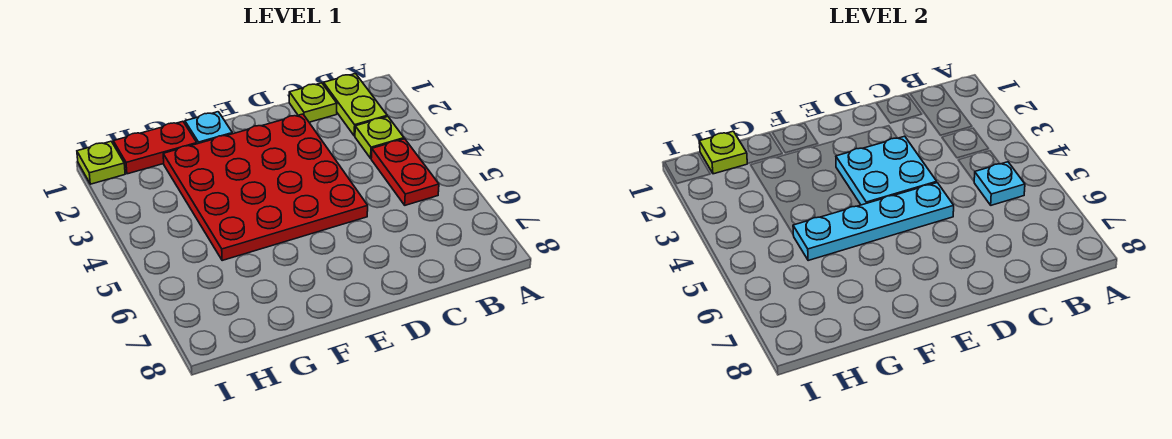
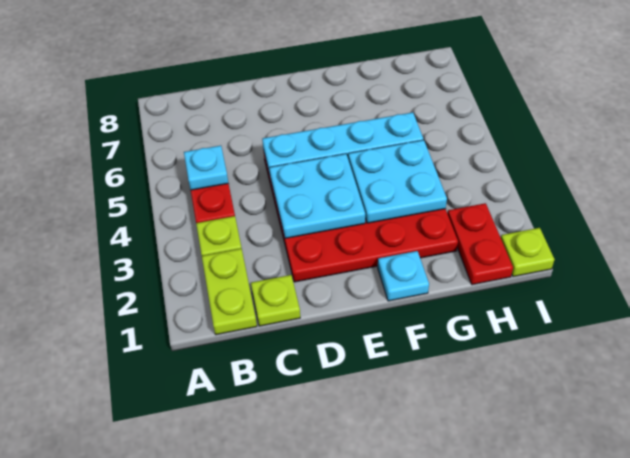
none -> cyan 2x2 plate [348,140,447,223]
red 1x2 plate [113,121,197,174] -> red 1x2 plate turned to [448,203,513,285]
lime 1x1 plate [699,131,748,174] -> none

